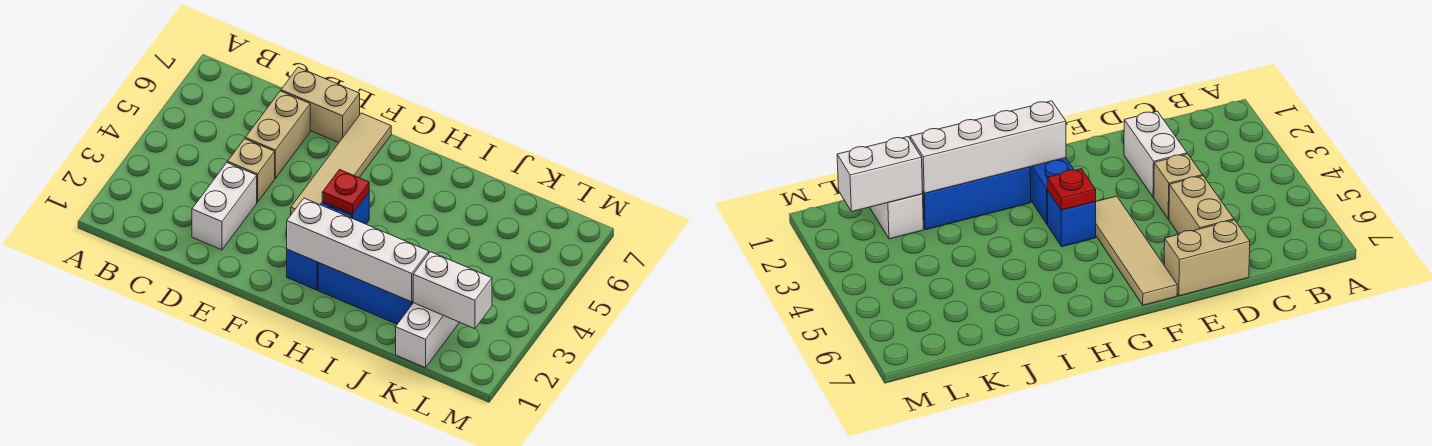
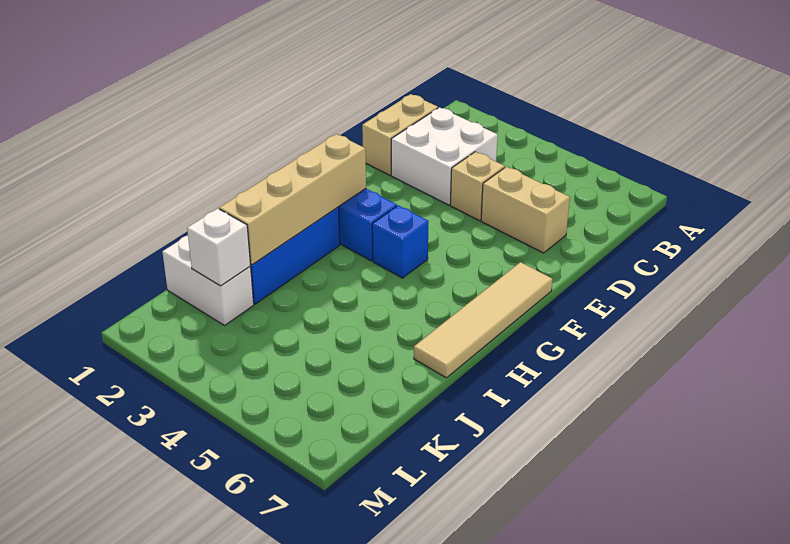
white 1x2 brick [192,163,257,250] -> white 2x2 brick [391,107,498,205]
tan 1x2 brick [281,67,360,143] -> tan 1x2 brick moved to [362,94,438,175]
tan 1x4 tile [291,113,391,214] -> tan 1x4 tile turned to [414,262,553,378]
white 1x4 brick [287,198,429,302] -> tan 1x4 brick [219,134,366,265]
red 1x1 plate [322,170,369,214] -> none
white 1x2 brick [413,252,492,329] -> white 1x1 brick [187,209,251,286]

